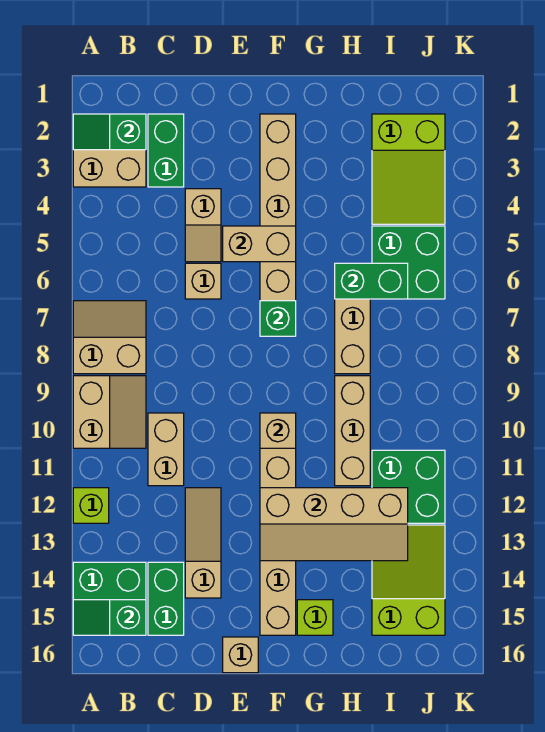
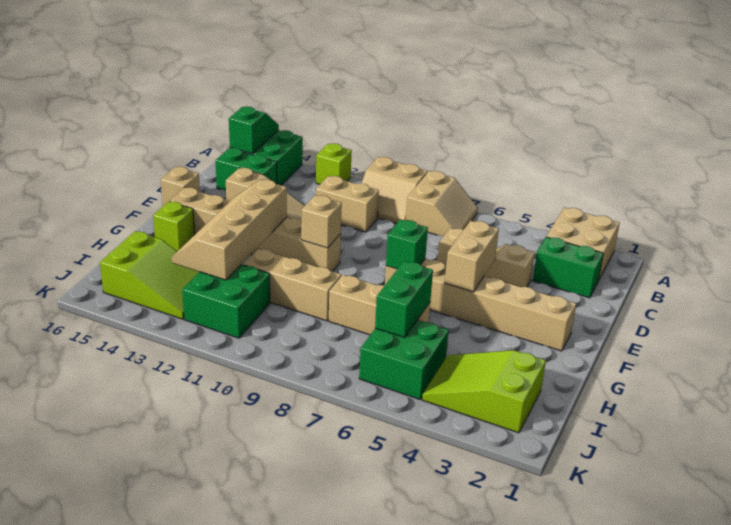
green 1x2 slope [73,114,146,150] -> none

